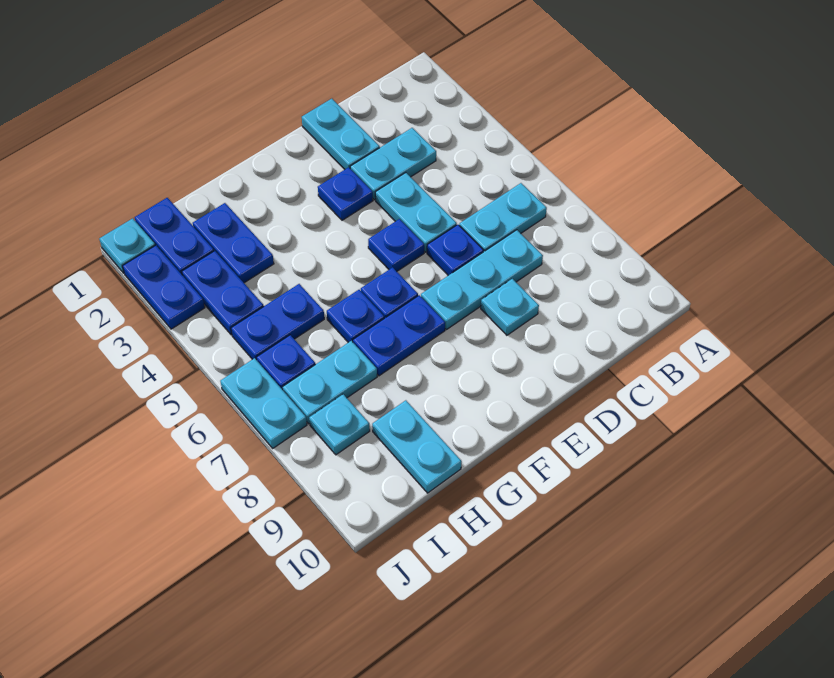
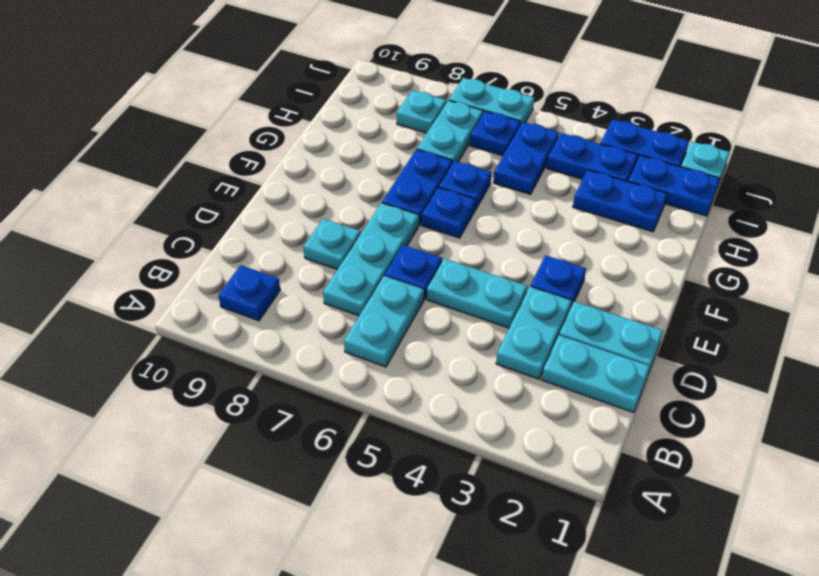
blue 1x1 plate [368,219,424,271] -> blue 1x1 plate moved to [218,265,280,321]
cyan 1x2 plate [372,400,462,493] -> cyan 1x2 plate moved to [542,335,650,413]

